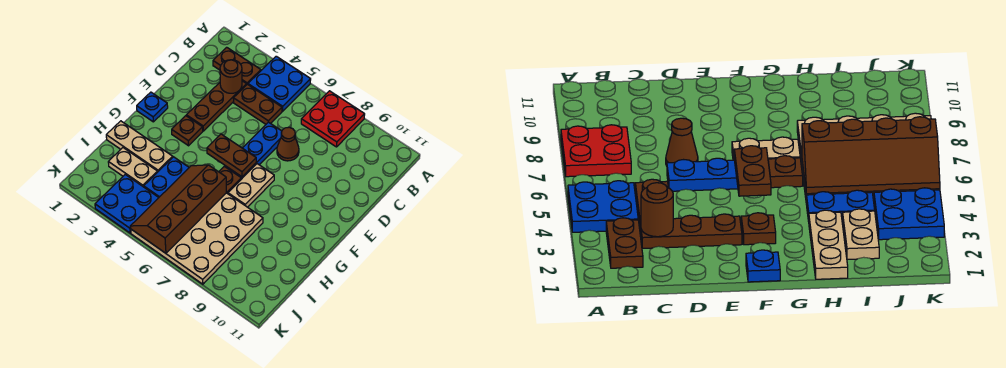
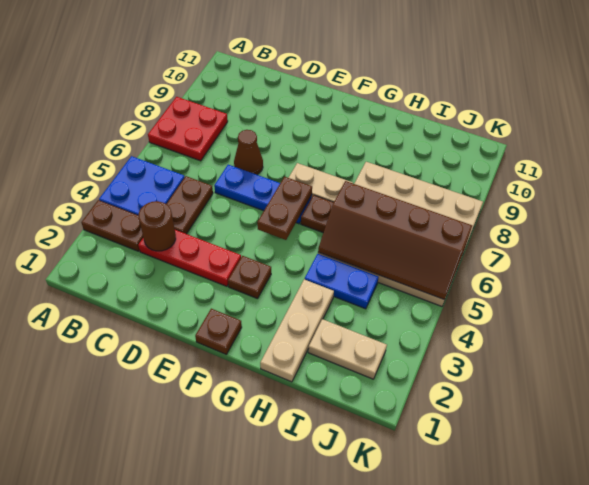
brown 1x2 plate [213,47,261,85] -> brown 1x2 plate turned to [81,200,143,251]
brown 1x3 plate [186,81,246,131] -> red 1x3 plate [138,230,241,286]
blue 1x1 plate [137,92,168,122] -> brown 1x1 plate [195,309,242,355]
tan 1x2 plate [108,148,157,187] -> tan 1x2 plate turned to [308,319,387,379]
blue 2x2 plate [95,175,159,233] -> none

